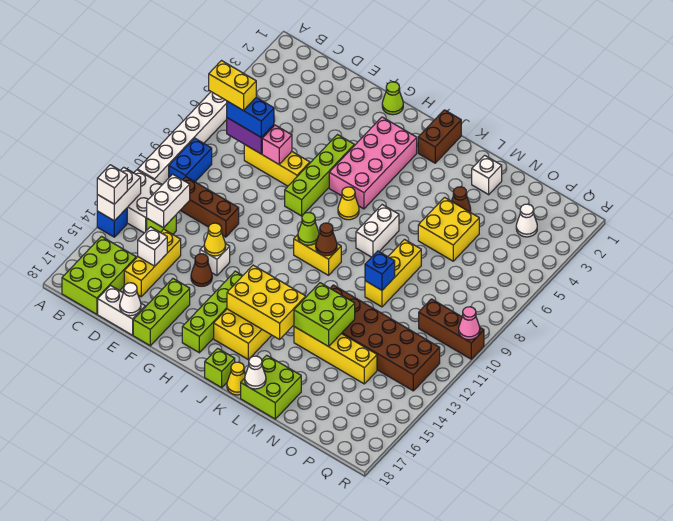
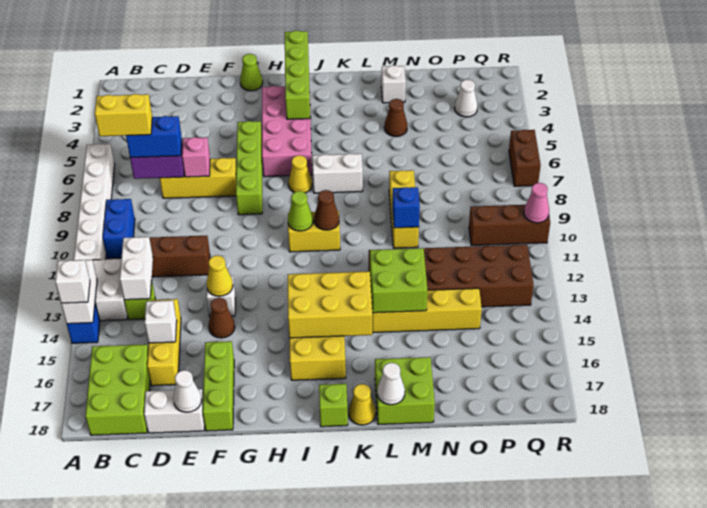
lime 1x4 brick [182,271,243,353] -> lime 1x4 brick moved to [285,31,310,119]
brown 1x2 brick [418,110,461,163] -> brown 1x2 brick moved to [509,130,541,186]
white 1x2 brick [356,205,399,257] -> white 1x2 brick turned to [312,154,363,193]
yellow 2x2 brick [418,197,479,261] -> none

